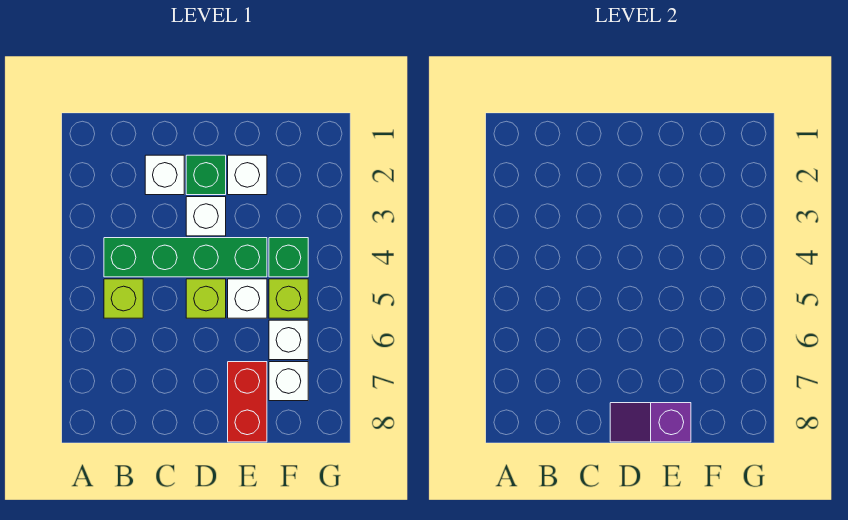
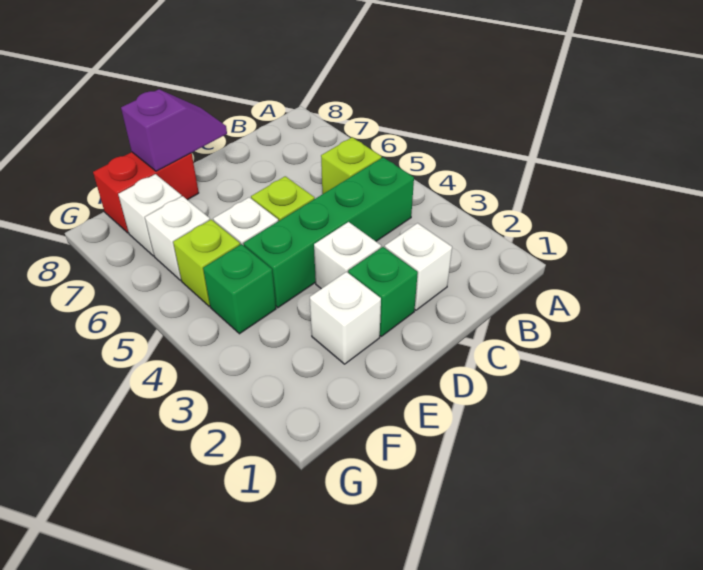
red 1x2 brick [228,362,267,442] -> red 1x2 brick turned to [93,152,199,233]

